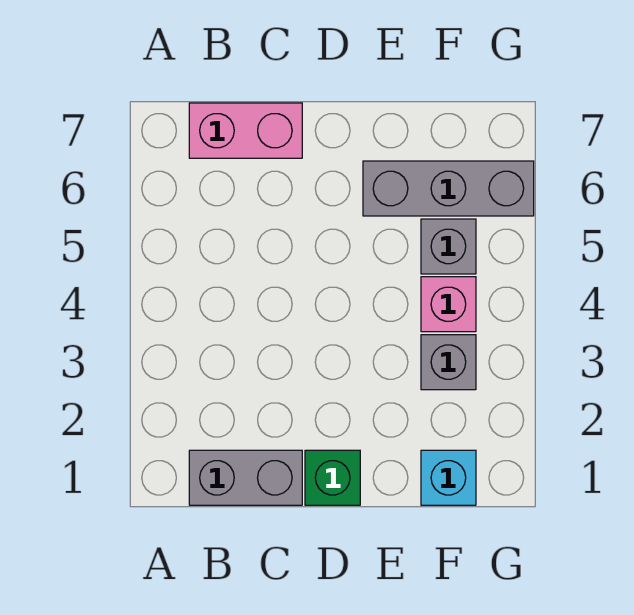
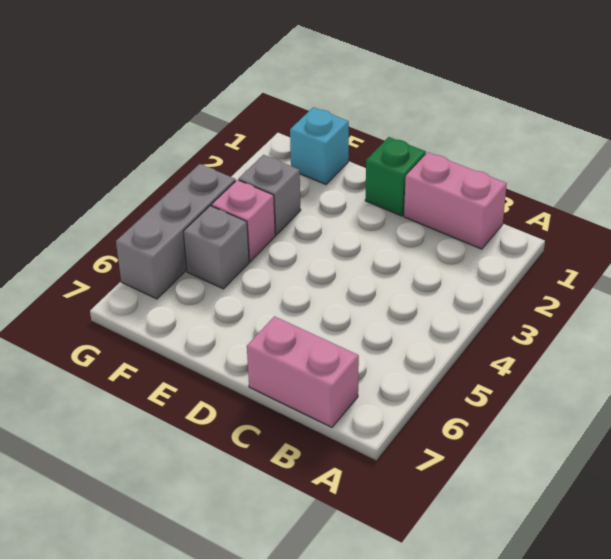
grey 1x2 brick [189,450,302,505] -> pink 1x2 brick [404,152,507,249]
grey 1x3 brick [363,161,534,216] -> grey 1x3 brick turned to [116,164,236,299]

